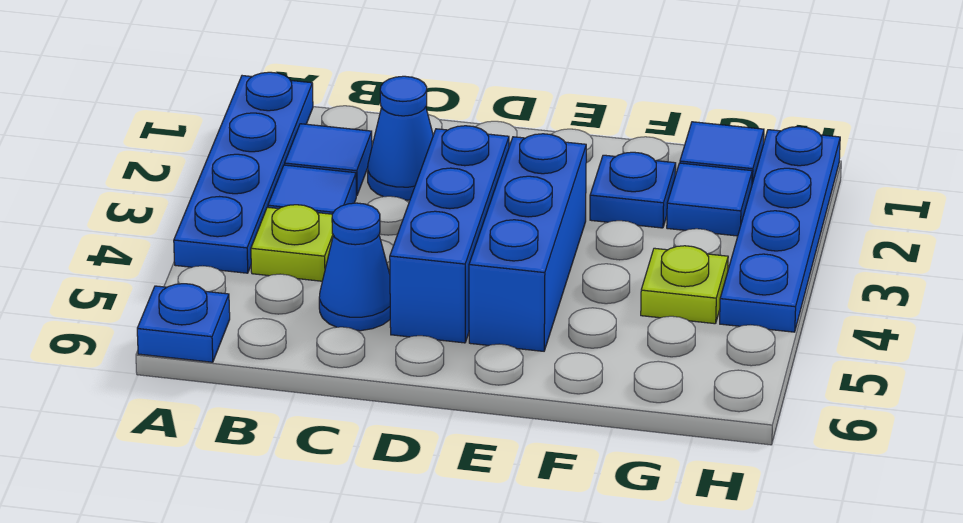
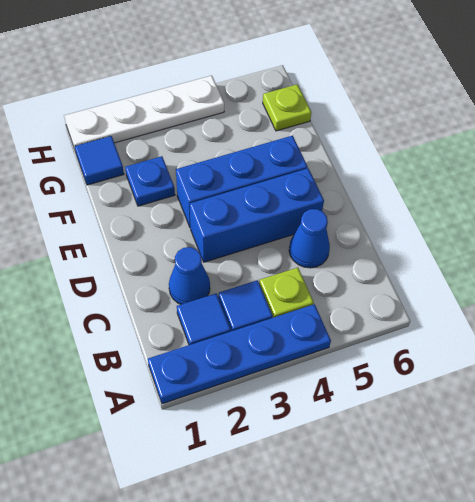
blue 1x1 plate [137,284,230,362] -> none
blue 1x1 tile [667,163,752,236] -> none
lime 1x1 plate [641,246,728,324] -> lime 1x1 plate moved to [263,84,311,131]
blue 1x4 plate [720,127,840,332] -> white 1x4 plate [64,76,224,149]

